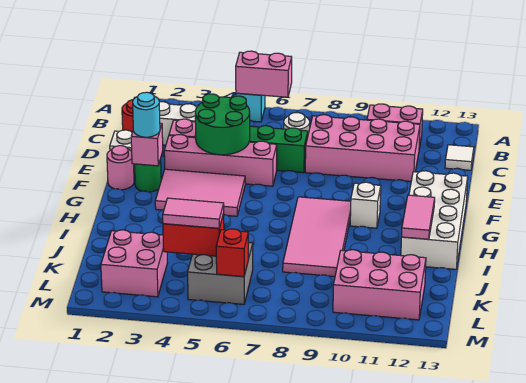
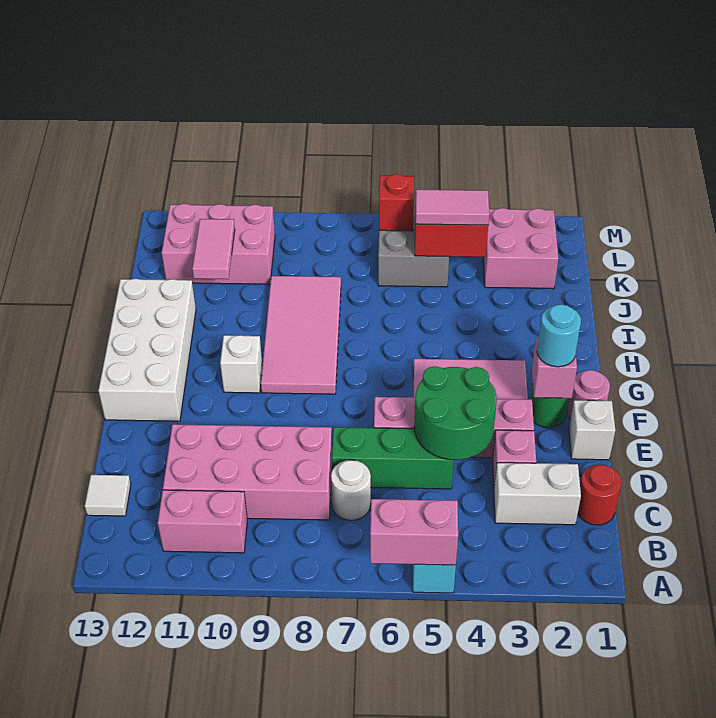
pink 1x2 tile [402,195,435,239] -> pink 1x2 tile moved to [192,219,235,279]

